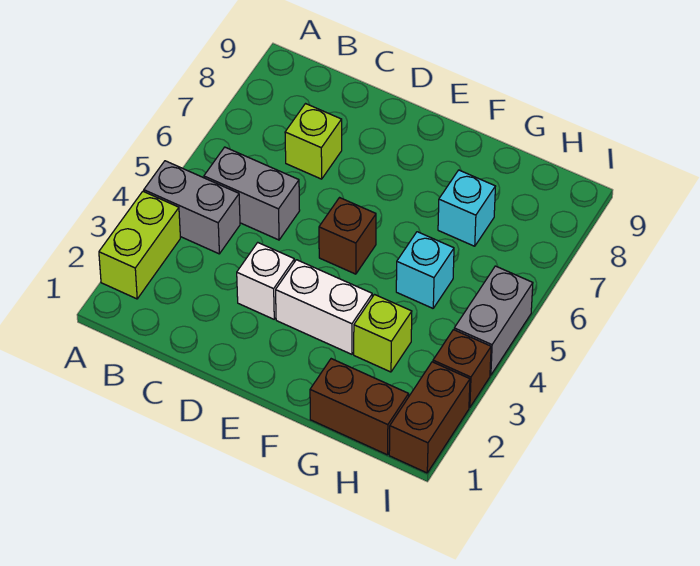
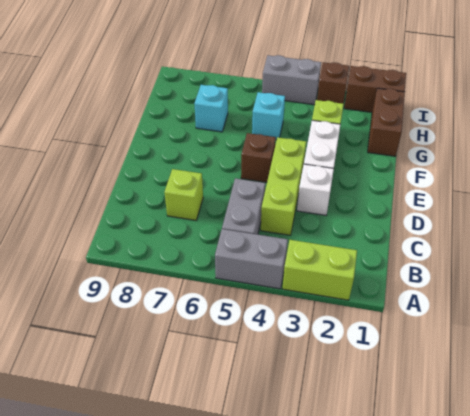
grey 1x2 brick [144,161,240,254] -> grey 1x2 brick turned to [215,229,288,289]
none -> lime 1x3 brick [261,137,306,235]

